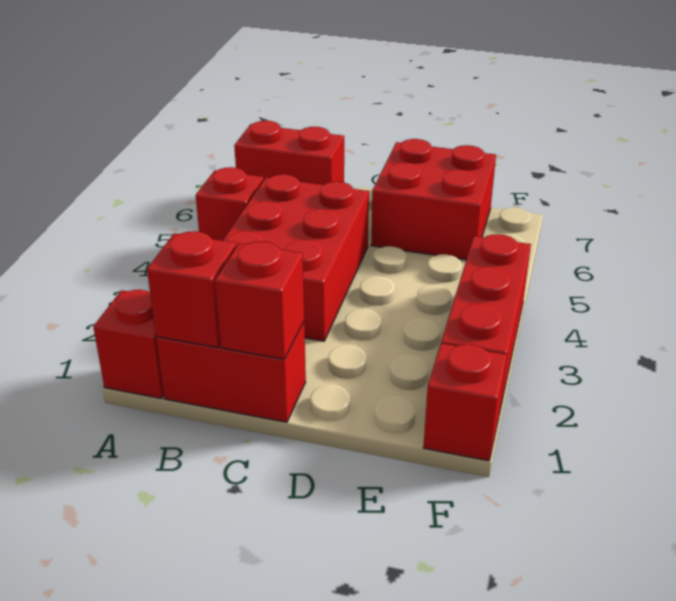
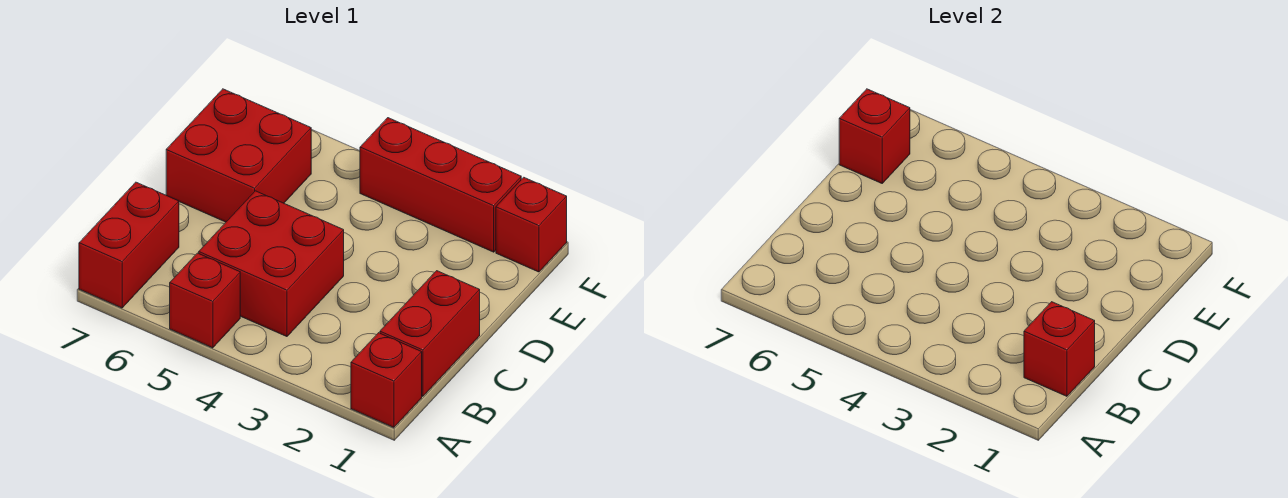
red 2x3 brick [222,174,369,341] -> red 2x2 brick [199,191,344,337]
red 1x1 brick [215,241,304,359] -> red 1x1 brick moved to [839,89,910,183]

